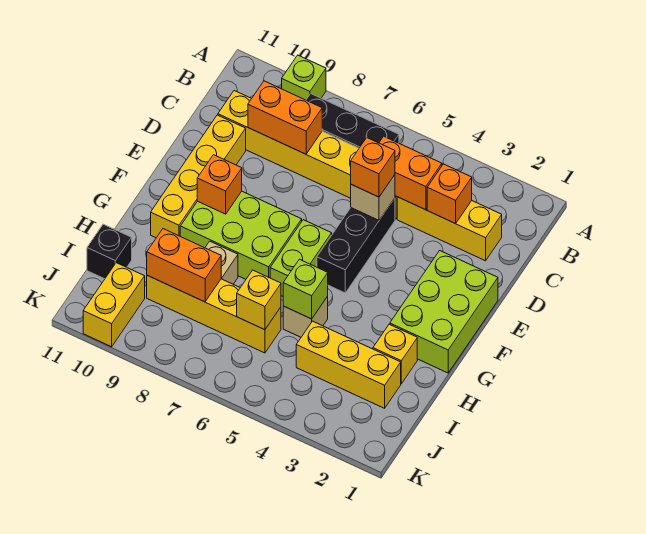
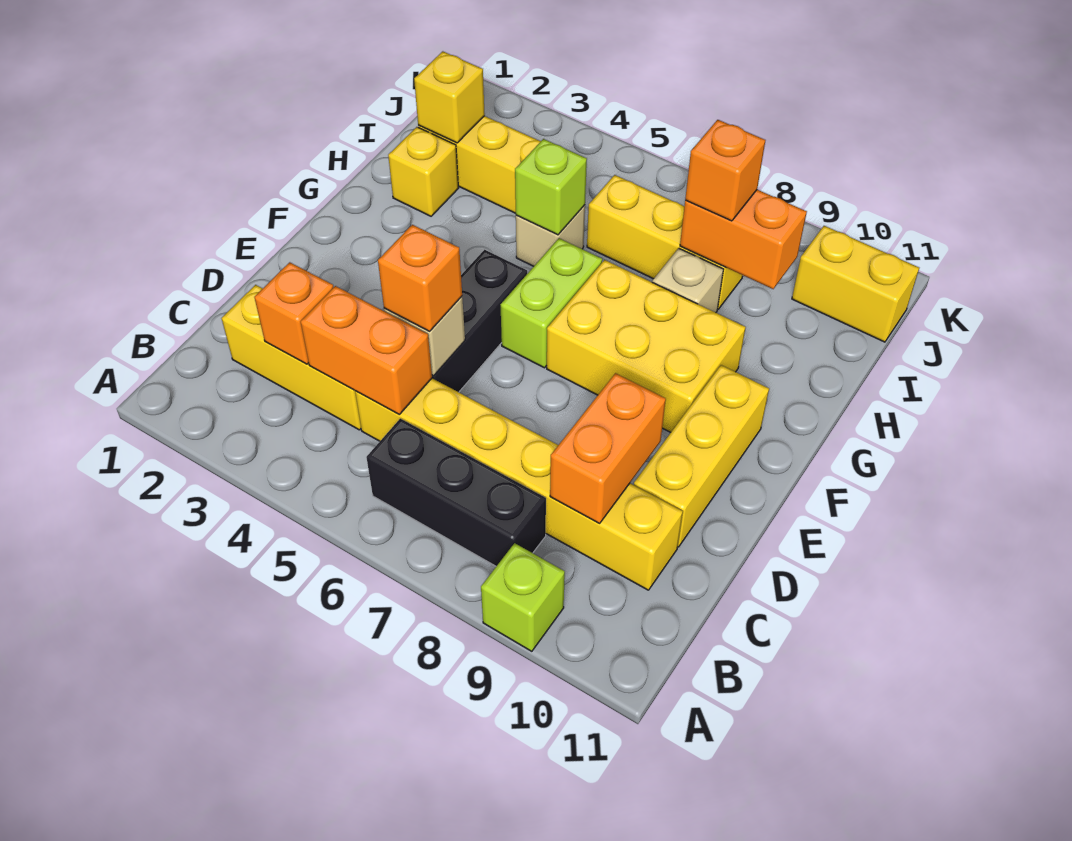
orange 1x2 brick [248,81,322,154] -> orange 1x2 brick turned to [550,373,666,523]
yellow 1x4 brick [151,115,246,238] -> yellow 1x3 brick [634,365,769,547]
lime 2x3 brick [390,251,498,373] -> none
lime 2x3 brick [180,191,302,279] -> yellow 2x3 brick [547,260,746,432]
orange 1x1 brick [197,155,242,214] -> orange 1x1 brick moved to [685,120,766,221]
yellow 1x4 brick [147,275,281,353] -> yellow 1x3 brick [587,175,743,309]
yellow 1x1 brick [237,270,281,330] -> yellow 1x1 brick moved to [414,51,485,143]
black 1x1 brick [87,224,132,279] -> none
yellow 1x2 brick [83,263,145,347] -> yellow 1x2 brick turned to [792,226,919,342]

